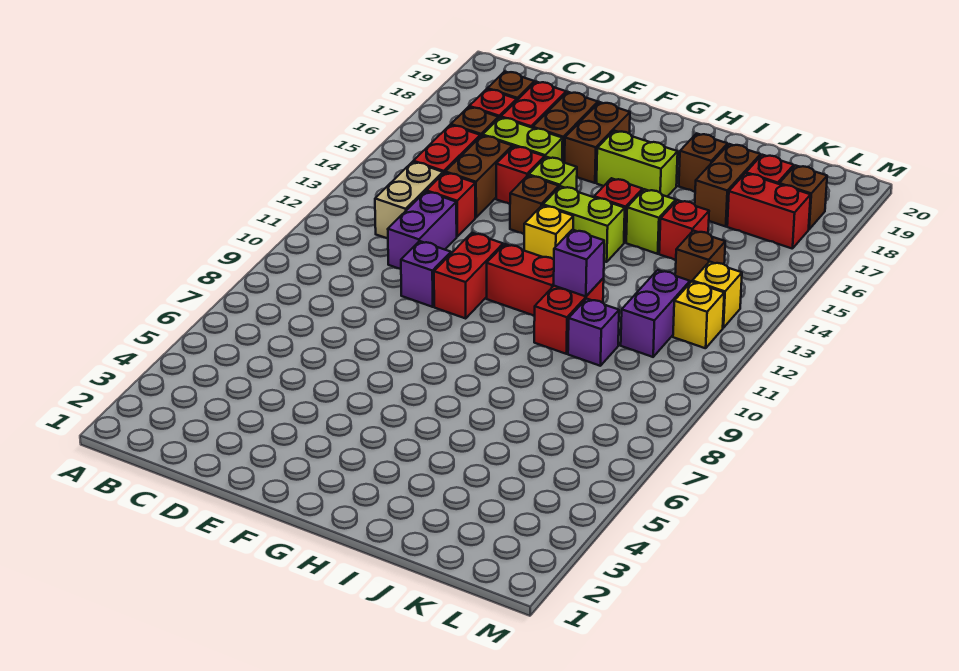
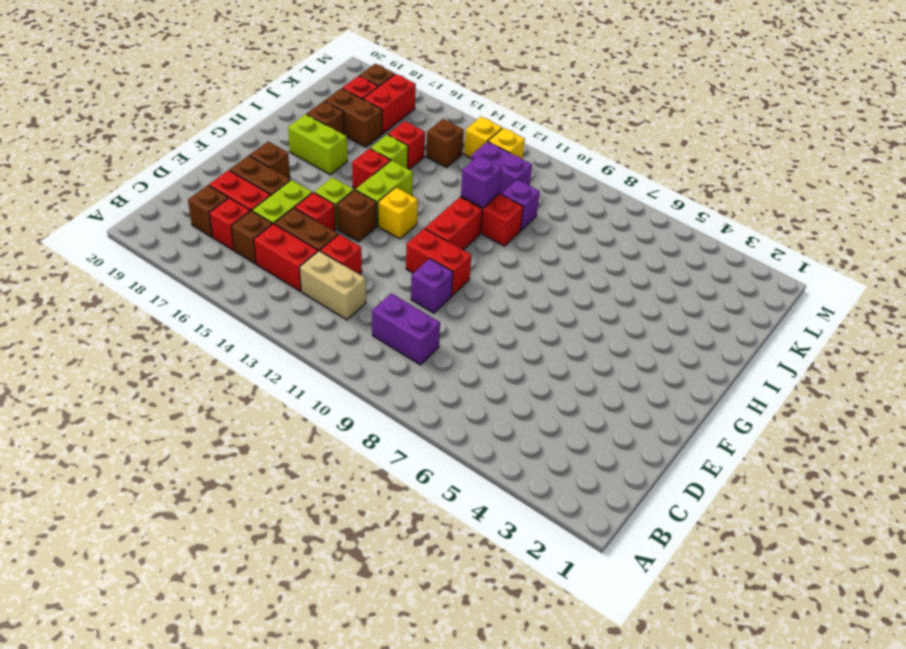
purple 1x2 brick [388,191,457,269] -> purple 1x2 brick moved to [372,293,440,365]
brown 1x2 brick [565,102,630,183] -> brown 1x1 brick [250,142,290,179]
lime 1x2 brick [597,131,678,197] -> lime 1x2 brick turned to [288,114,347,175]

